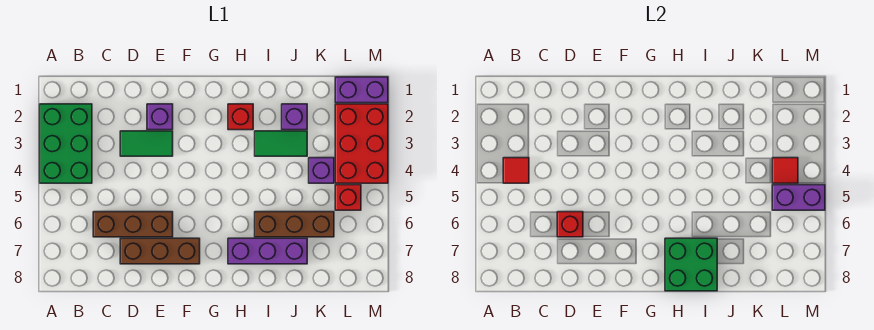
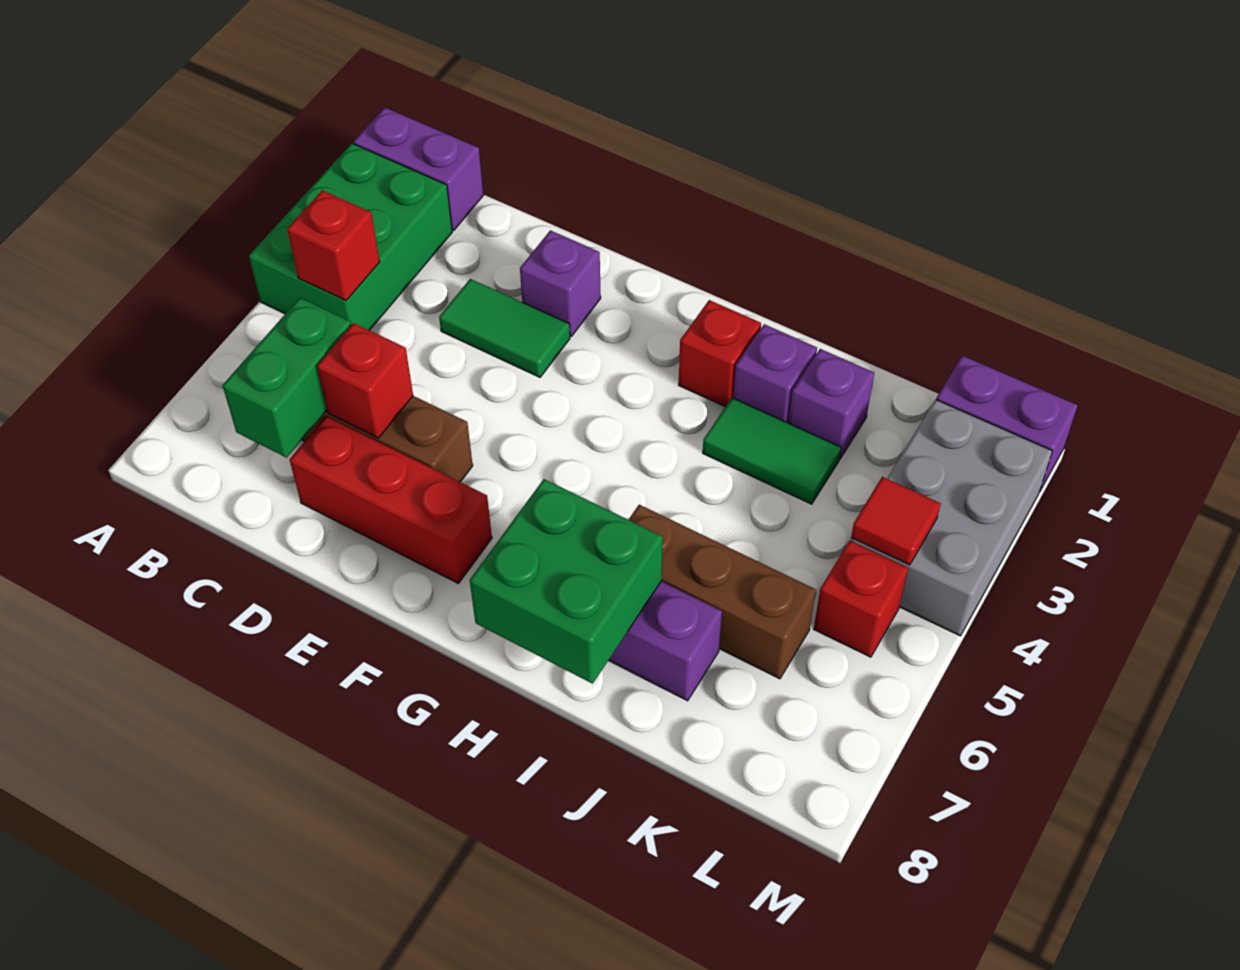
red 1x1 tile [503,158,529,183] -> red 1x1 brick [287,190,380,300]
none -> green 1x2 brick [223,298,351,458]
brown 1x3 brick [120,238,200,264] -> red 1x3 brick [290,416,492,583]
purple 1x1 brick [309,158,334,183] -> purple 1x1 brick moved to [733,324,817,423]
red 2x3 brick [335,104,388,183] -> grey 2x3 brick [851,400,1052,636]
purple 1x2 brick [772,185,825,210] -> purple 1x2 brick moved to [354,108,483,230]

